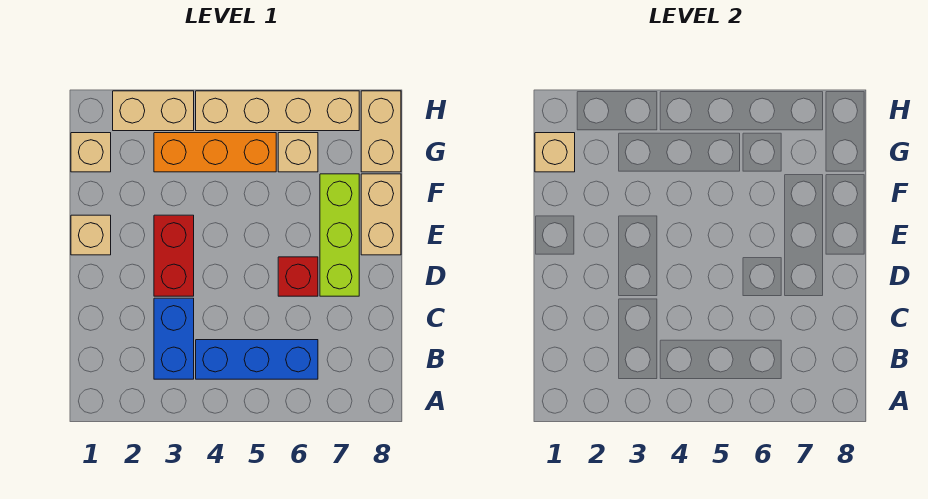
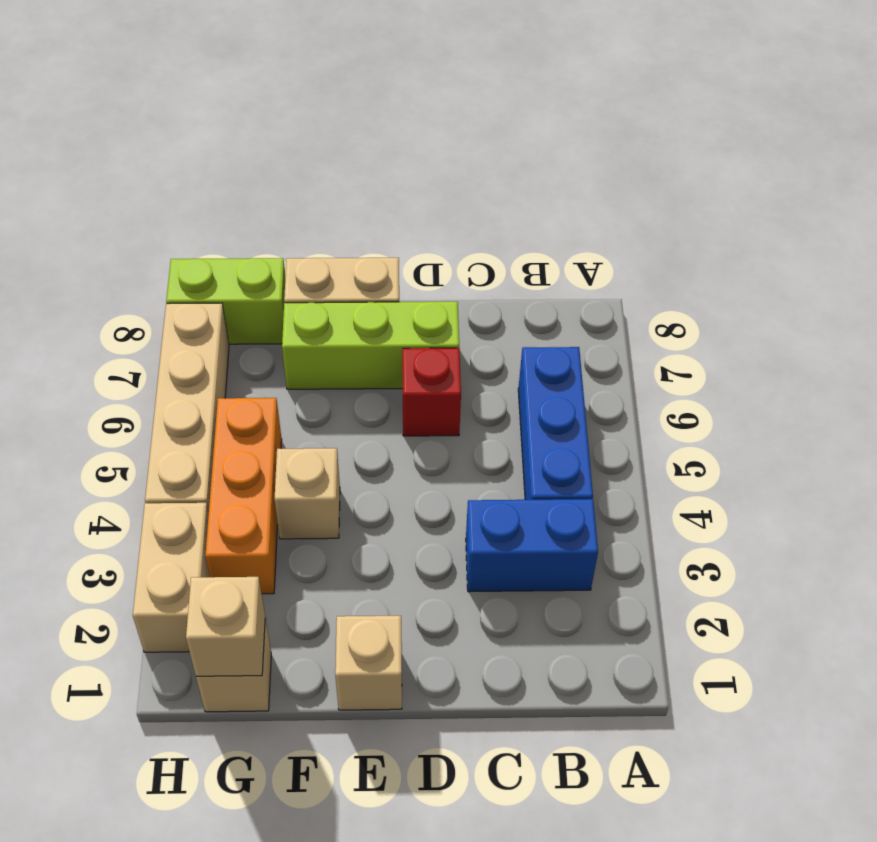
red 1x2 brick [154,215,194,296] -> none
tan 1x1 brick [278,133,318,172] -> tan 1x1 brick moved to [275,448,340,539]
tan 1x2 brick [361,91,401,172] -> lime 1x2 brick [166,258,285,344]

